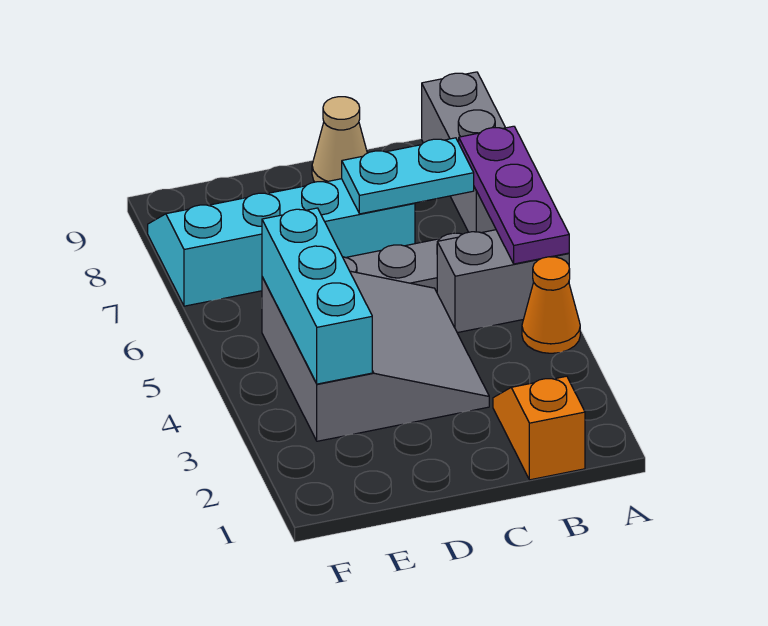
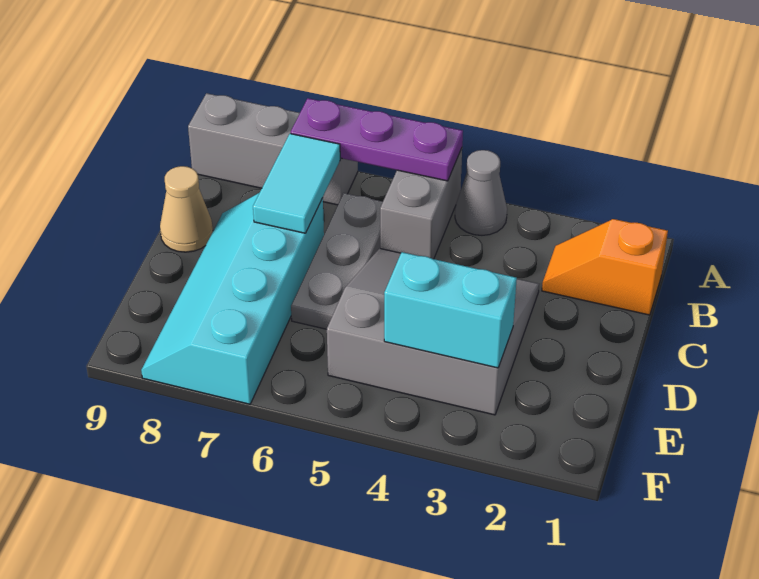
orange 1x1 cone [522,257,580,353] -> grey 1x1 cone [455,150,507,235]
cyan 1x2 plate [342,138,474,214] -> cyan 1x2 tile [253,134,340,233]
cyan 1x3 brick [262,208,372,384] -> cyan 1x2 brick [384,252,517,368]

